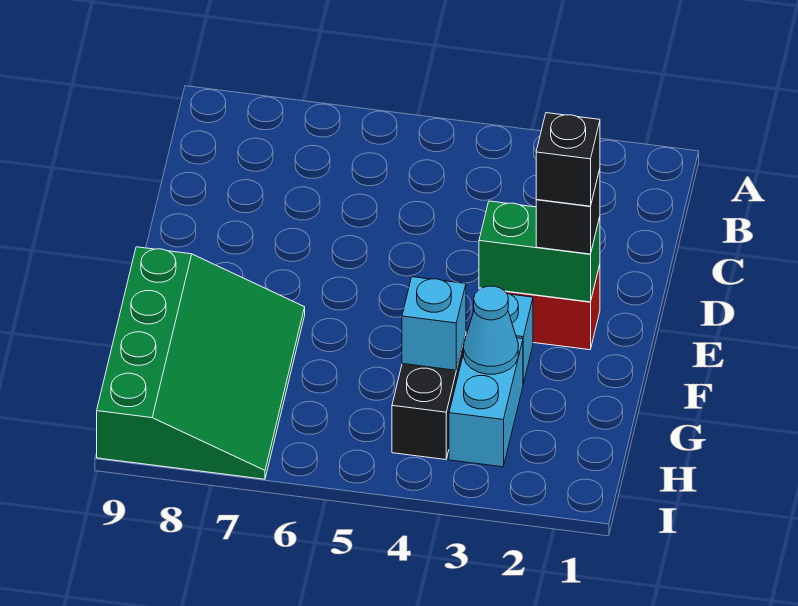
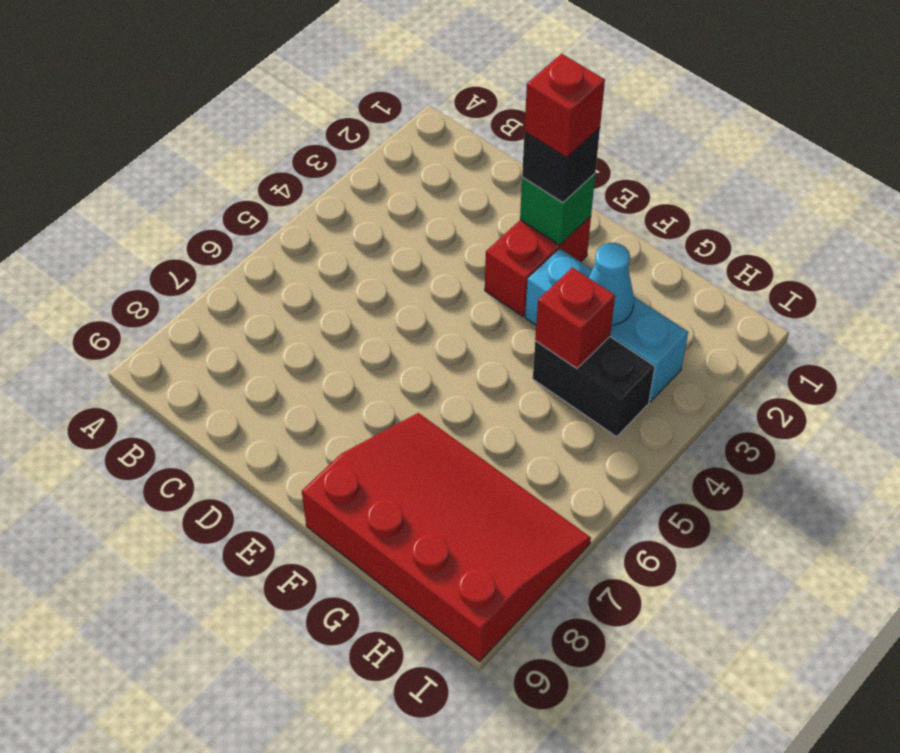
green 1x2 brick [479,201,600,302] -> green 1x1 brick [520,174,595,245]
black 1x1 brick [536,113,600,206] -> red 1x1 brick [524,54,605,157]
green 3x4 slope [97,247,305,479] -> red 3x4 slope [302,413,591,661]
cyan 1x1 brick [402,277,466,370] -> red 1x1 brick [535,267,615,368]

